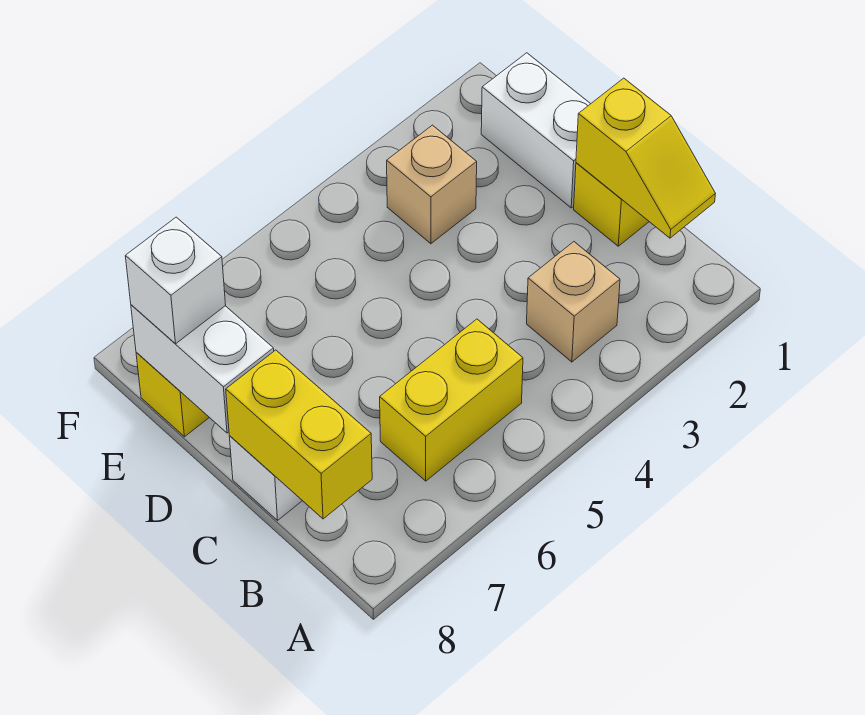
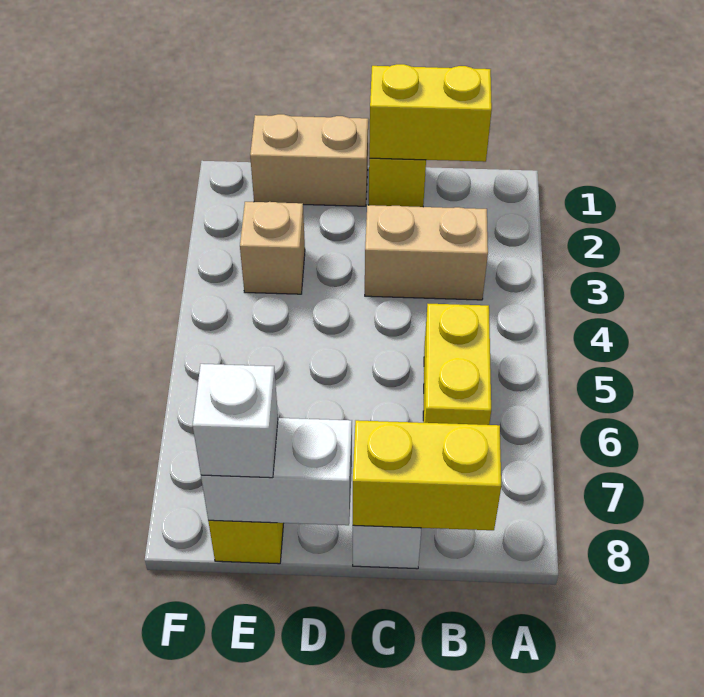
yellow 1x2 slope [576,78,715,238] -> yellow 1x2 brick [369,64,492,162]
tan 1x1 brick [527,242,620,362] -> tan 1x2 brick [365,205,488,300]
white 1x2 brick [481,53,590,208] -> tan 1x2 brick [250,114,368,206]

